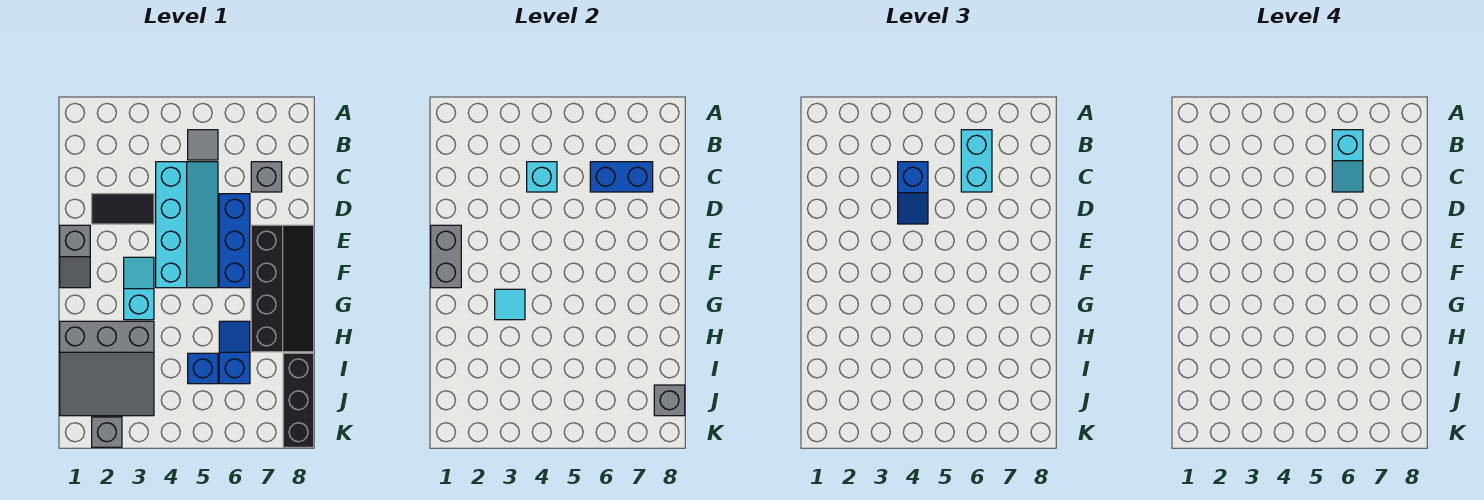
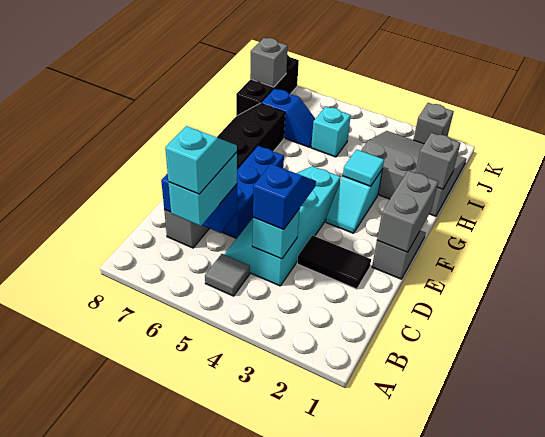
none -> grey 1x1 brick [416,133,460,189]
blue 1x2 slope [219,321,250,384] -> blue 1x2 slope turned to [261,89,315,147]
blue 1x1 brick [188,353,218,384] -> cyan 1x1 brick [311,106,351,157]

